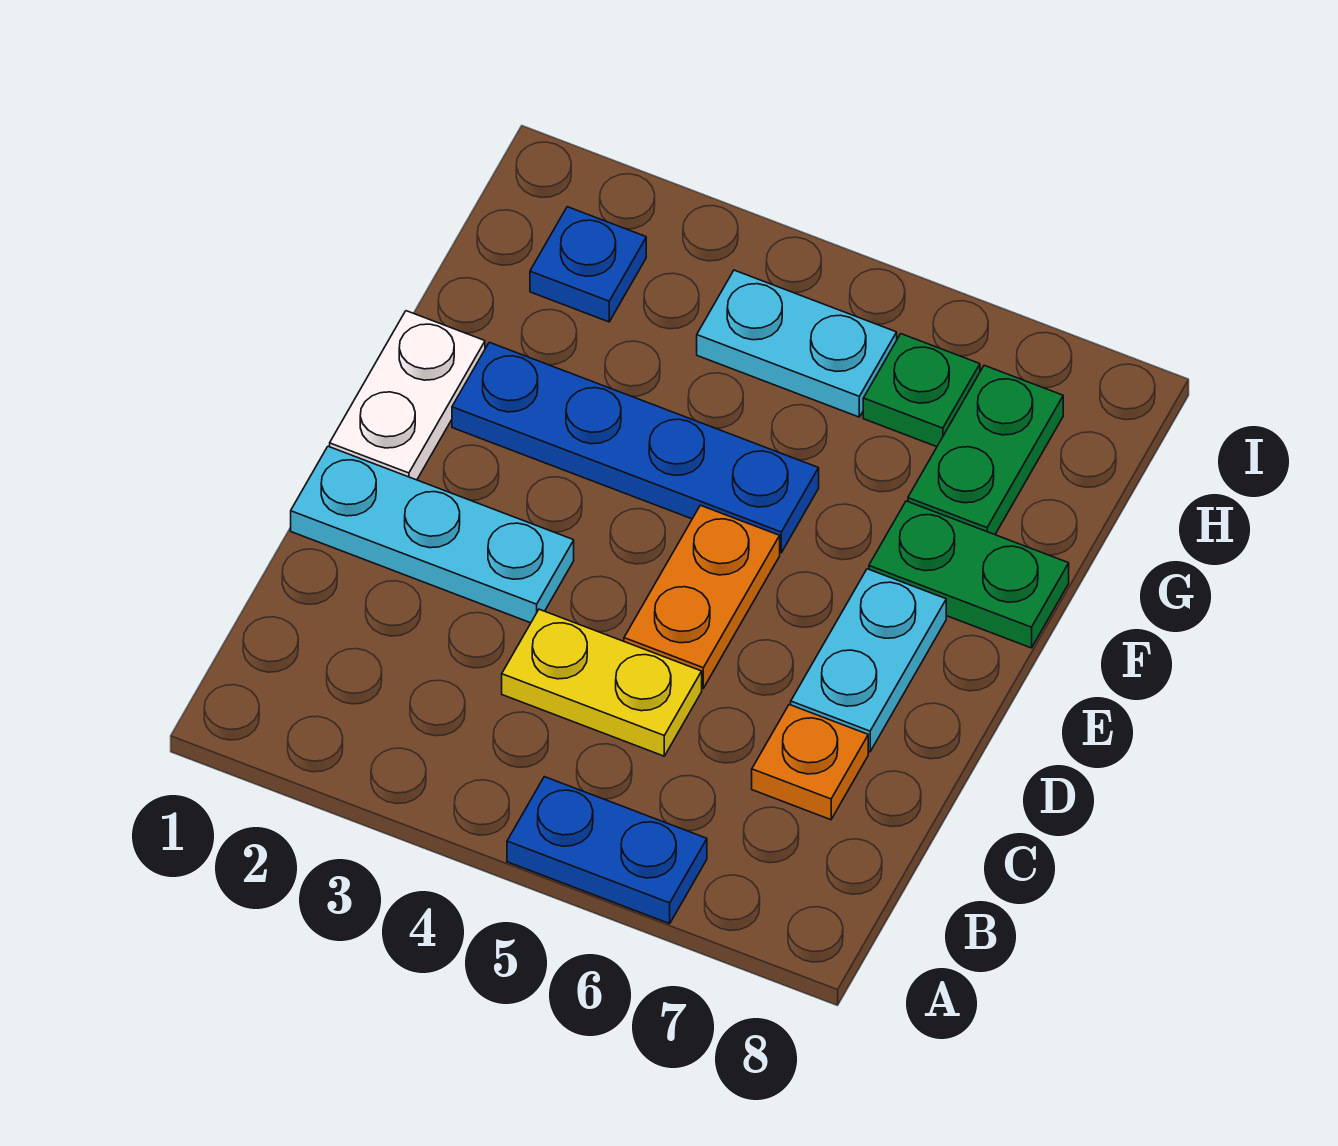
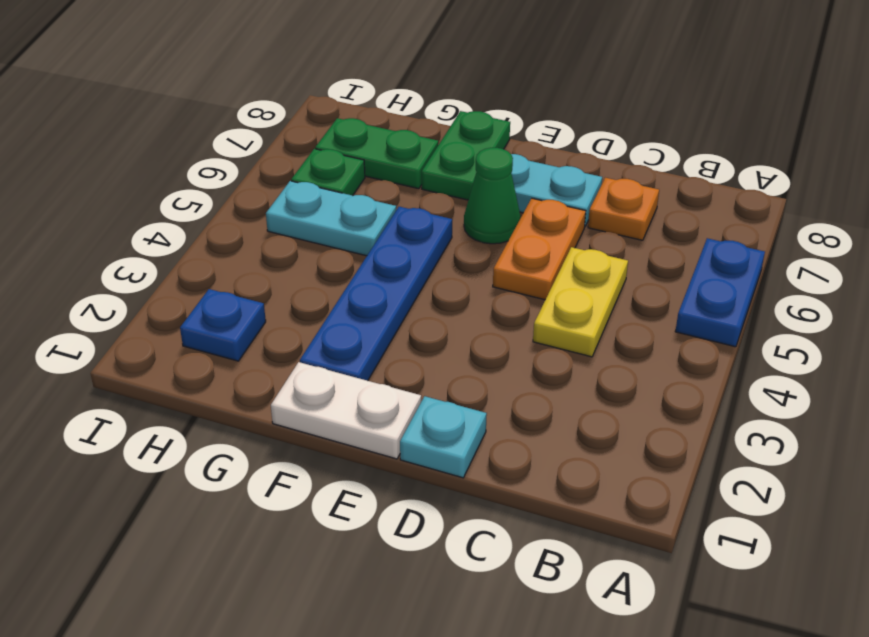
cyan 1x3 plate [291,446,574,623] -> cyan 1x1 plate [400,396,487,478]
orange 1x2 plate [624,505,780,688] -> orange 1x2 plate turned to [493,198,586,300]
none -> green 1x1 cone [464,148,521,244]
cyan 1x2 plate [697,270,897,417] -> cyan 1x2 plate turned to [266,181,396,256]

